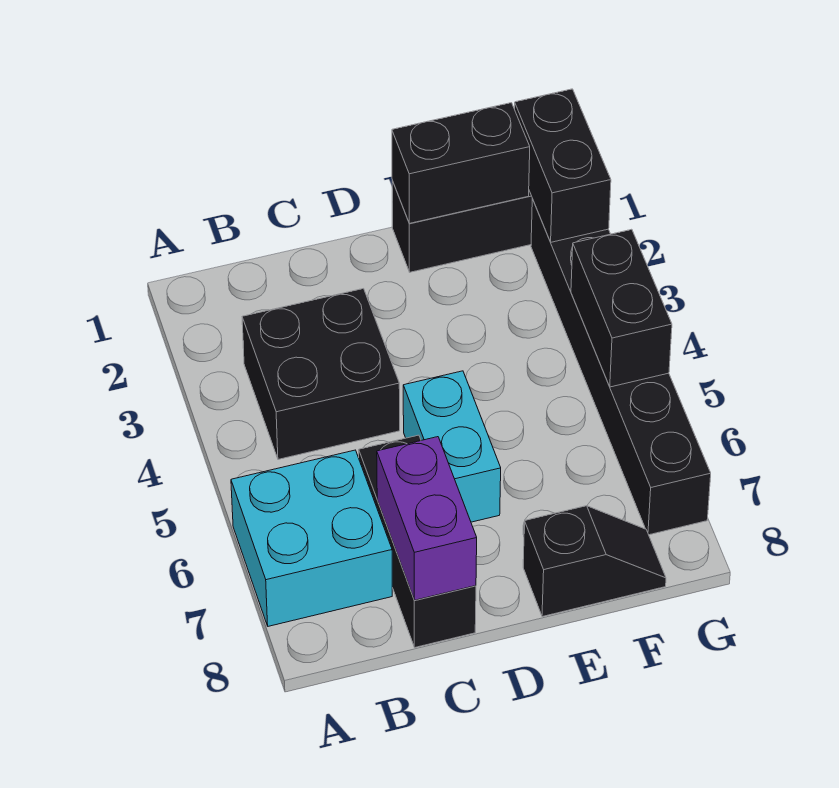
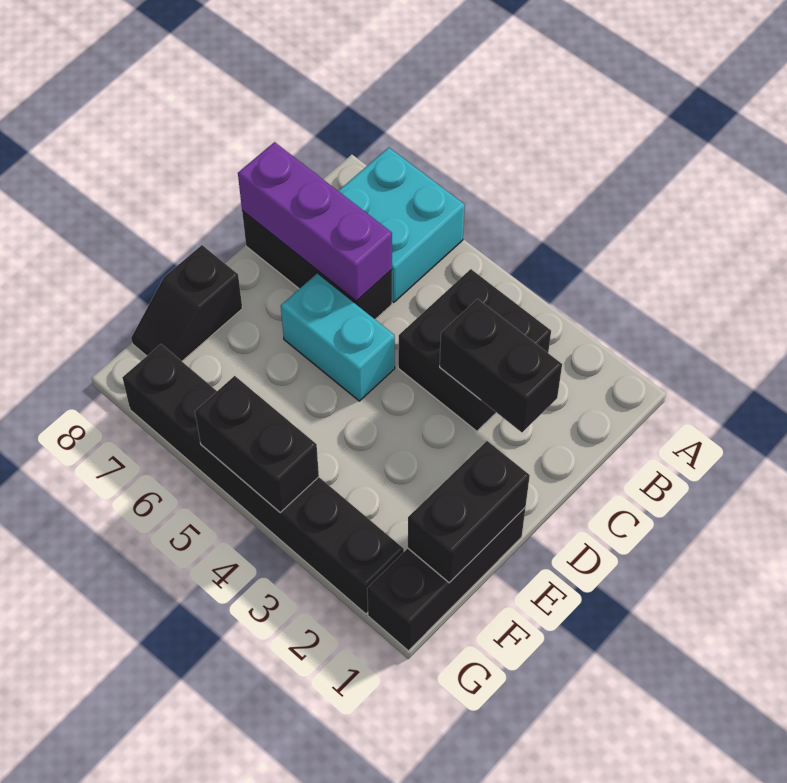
purple 1x2 brick [377,437,477,600] -> purple 1x3 brick [238,142,392,301]
black 1x2 brick [514,89,611,242] -> black 1x2 brick moved to [440,299,562,432]

